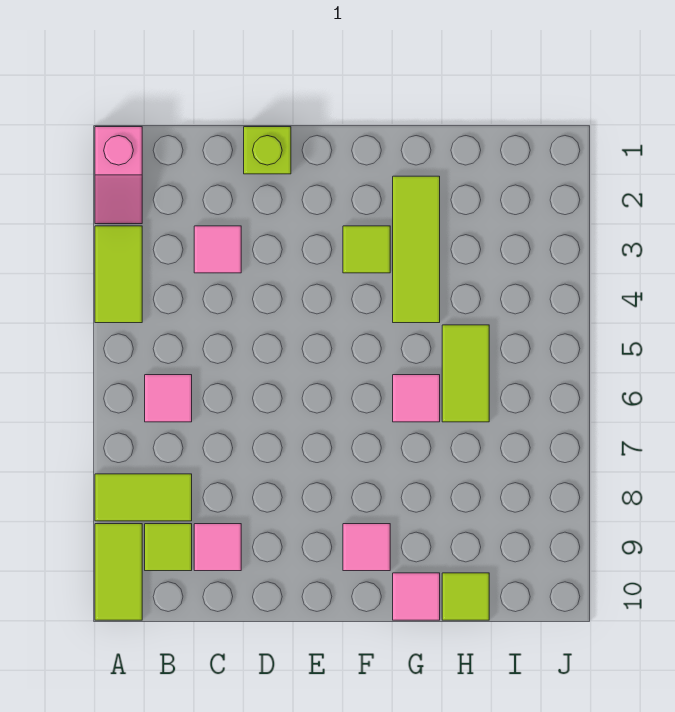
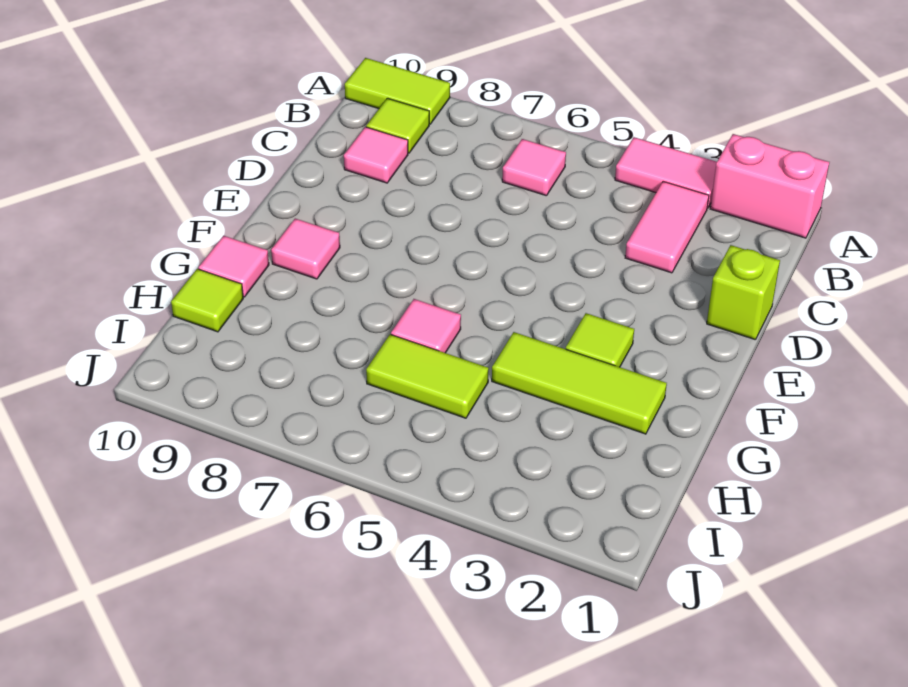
pink 1x2 slope [95,127,142,224] -> pink 1x2 brick [710,134,829,238]
lime 1x2 tile [95,226,142,323] -> pink 1x2 tile [615,137,717,208]
lime 1x2 tile [95,474,192,521] -> none
pink 1x1 tile [194,226,241,273] -> pink 1x2 tile [625,181,709,273]

